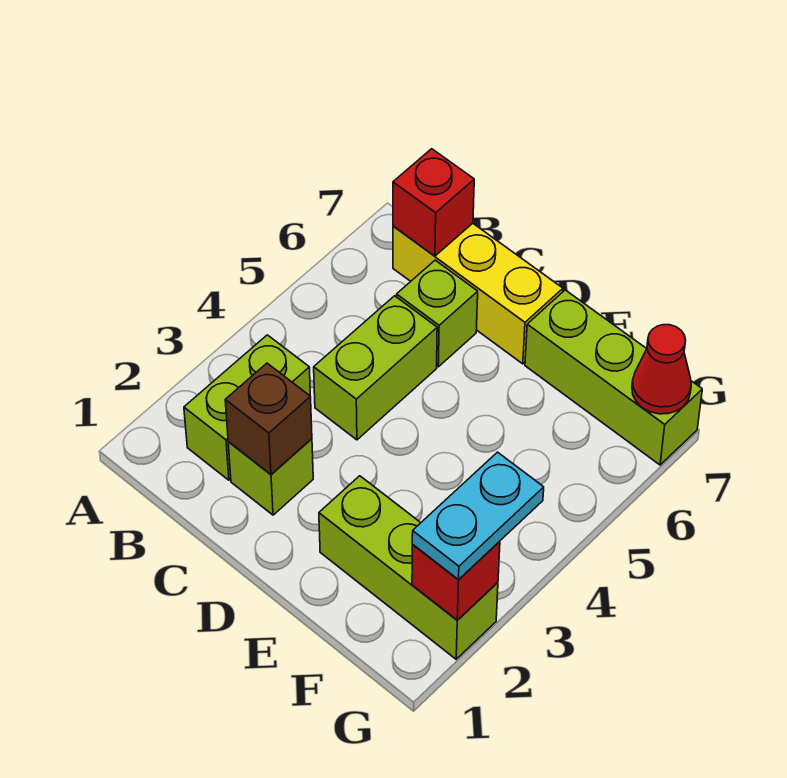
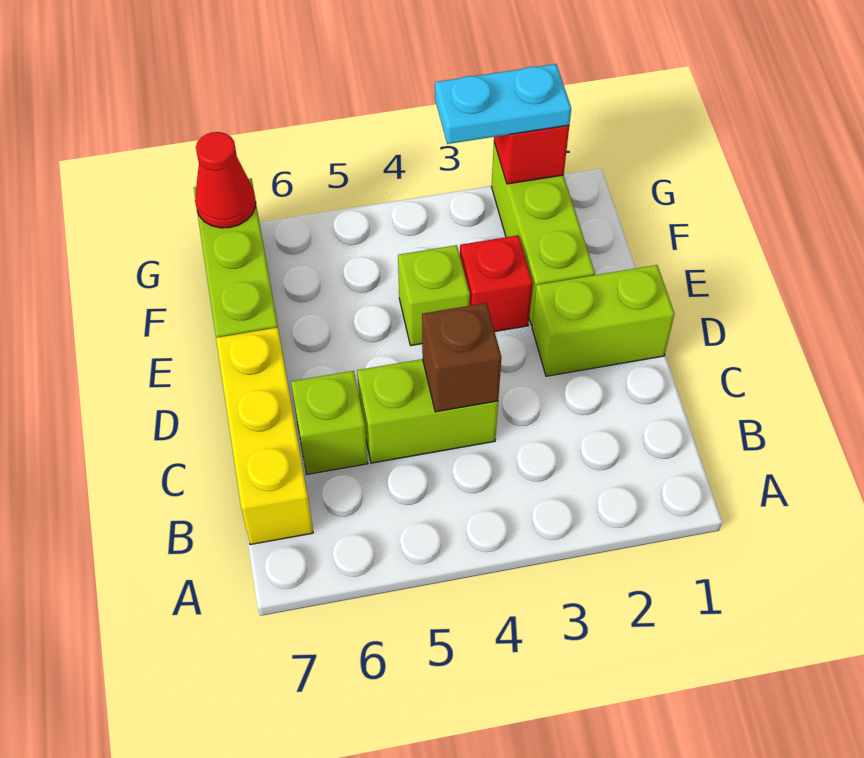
lime 1x2 brick [184,335,310,480] -> lime 1x2 brick moved to [532,265,675,376]
red 1x1 brick [393,149,474,256] -> red 1x1 brick moved to [460,235,533,331]
lime 1x1 brick [228,439,313,515] -> lime 1x1 brick moved to [398,245,470,346]
brown 1x1 brick [225,363,312,474] -> brown 1x1 brick moved to [422,303,502,412]

